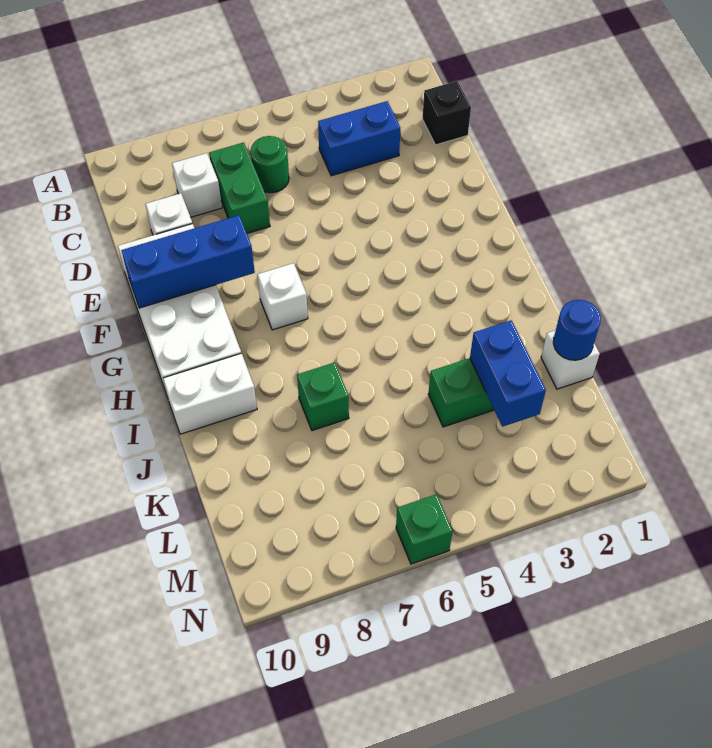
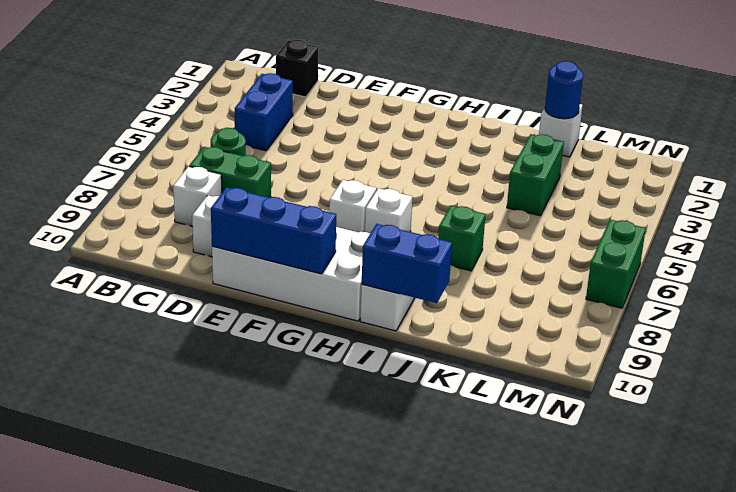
blue 1x3 brick [121,215,255,308] -> blue 1x3 brick turned to [211,187,336,274]
none -> white 1x1 brick [365,188,412,233]
blue 1x2 brick [470,320,546,427] -> blue 1x2 brick moved to [362,224,452,303]
green 1x1 brick [396,494,453,564] -> green 1x2 brick [586,220,646,308]

